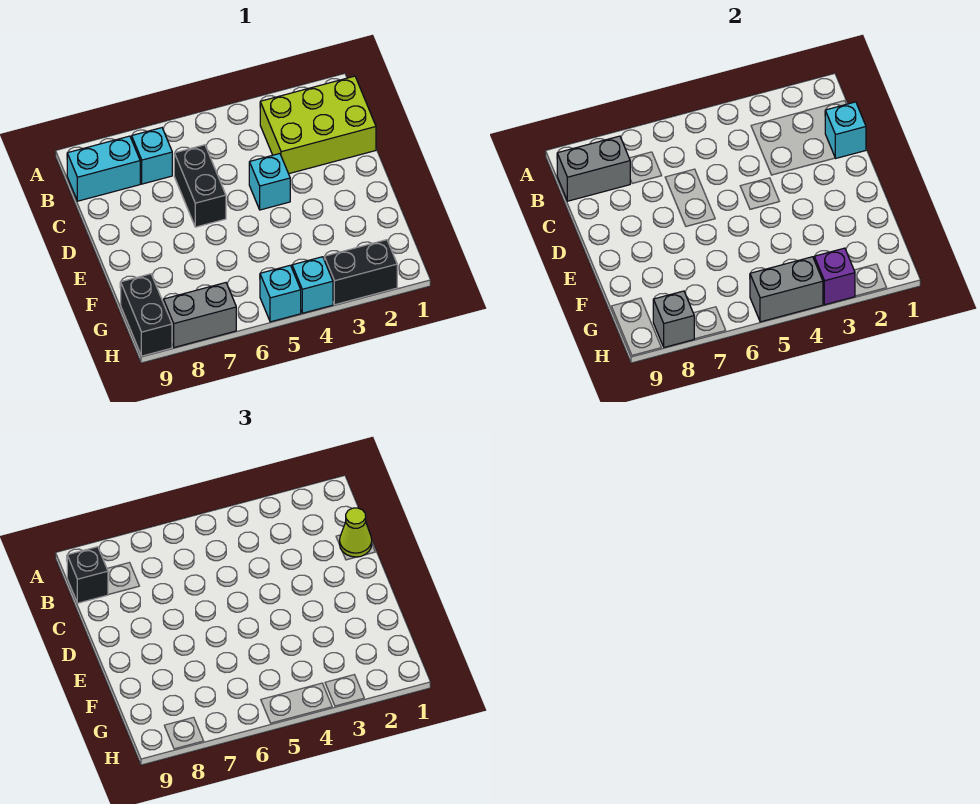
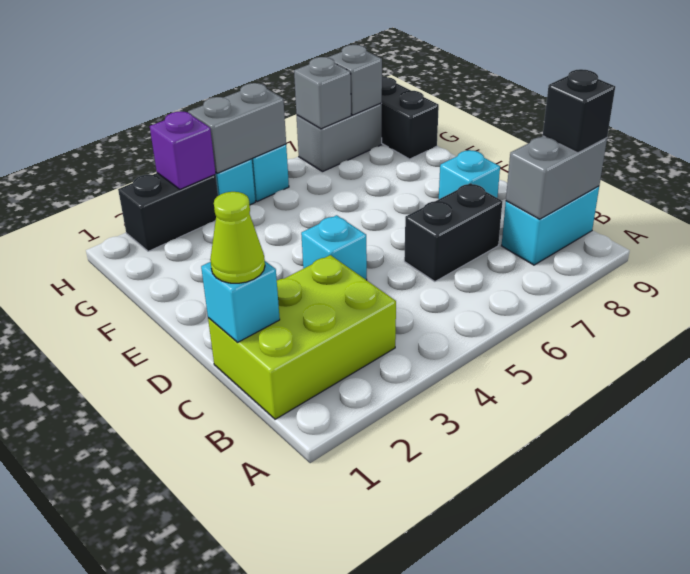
cyan 1x1 brick [131,128,172,184] -> cyan 1x1 brick moved to [439,150,500,199]
black 1x2 brick [174,145,226,227] -> black 1x2 brick turned to [404,183,502,282]
none -> grey 1x1 brick [294,57,351,129]

